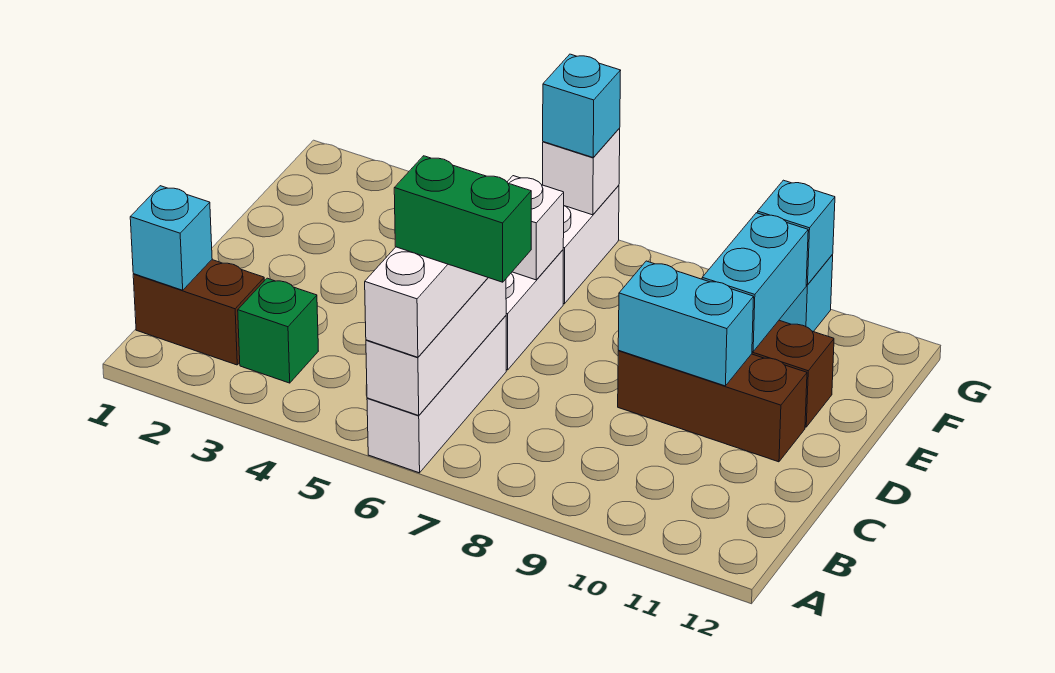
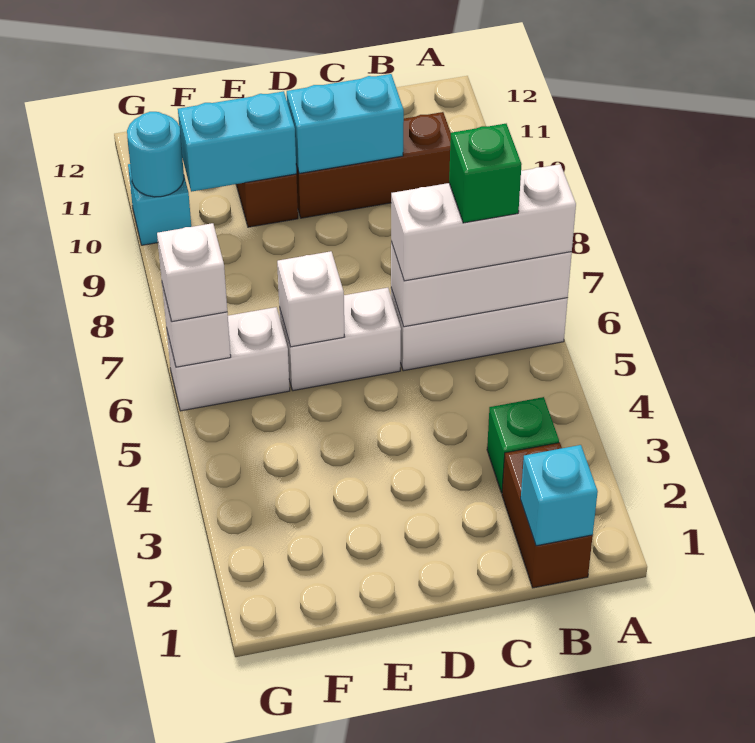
green 1x2 brick [394,156,531,282] -> green 1x1 brick [449,124,522,223]
brown 1x3 brick [618,351,807,462] -> brown 1x3 brick turned to [296,112,451,218]
cyan 1x2 brick [618,261,754,386] -> cyan 1x2 brick turned to [287,74,404,173]
cyan 1x1 brick [543,54,621,157] -> white 1x1 brick [157,223,227,322]
cyan 1x1 brick [757,180,835,285] -> cyan 1x1 round brick [127,112,184,197]

